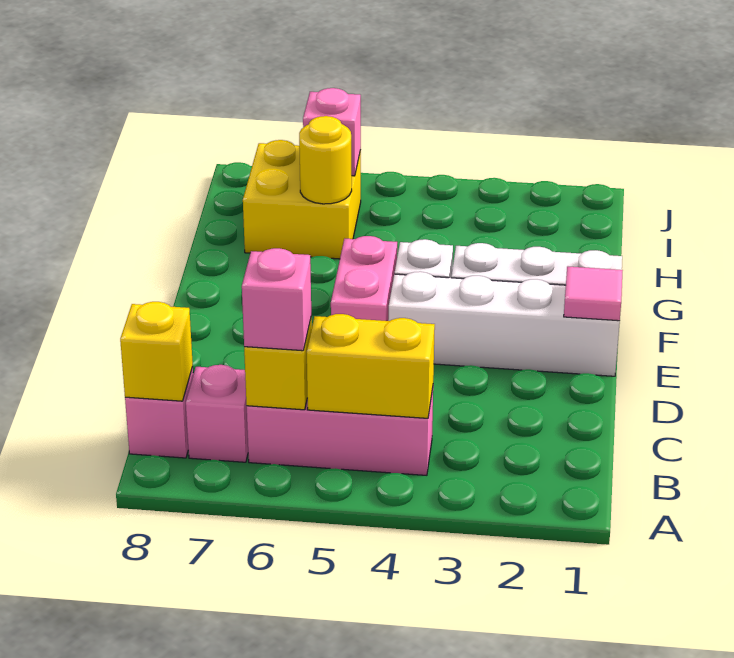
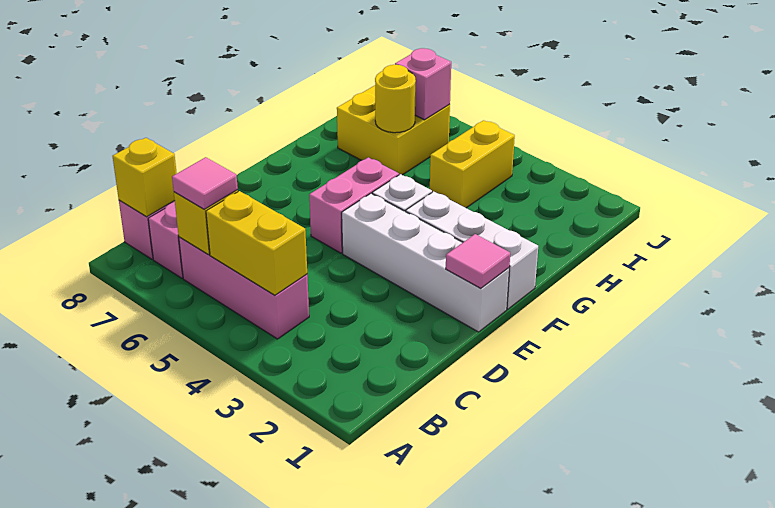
pink 1x1 brick [242,248,311,351] -> pink 1x1 tile [172,157,238,209]
none -> yellow 1x2 brick [430,120,515,208]

